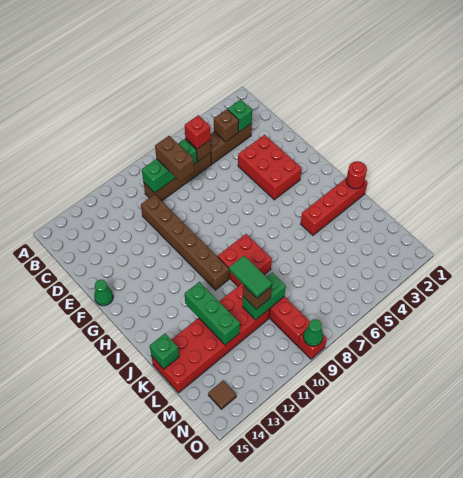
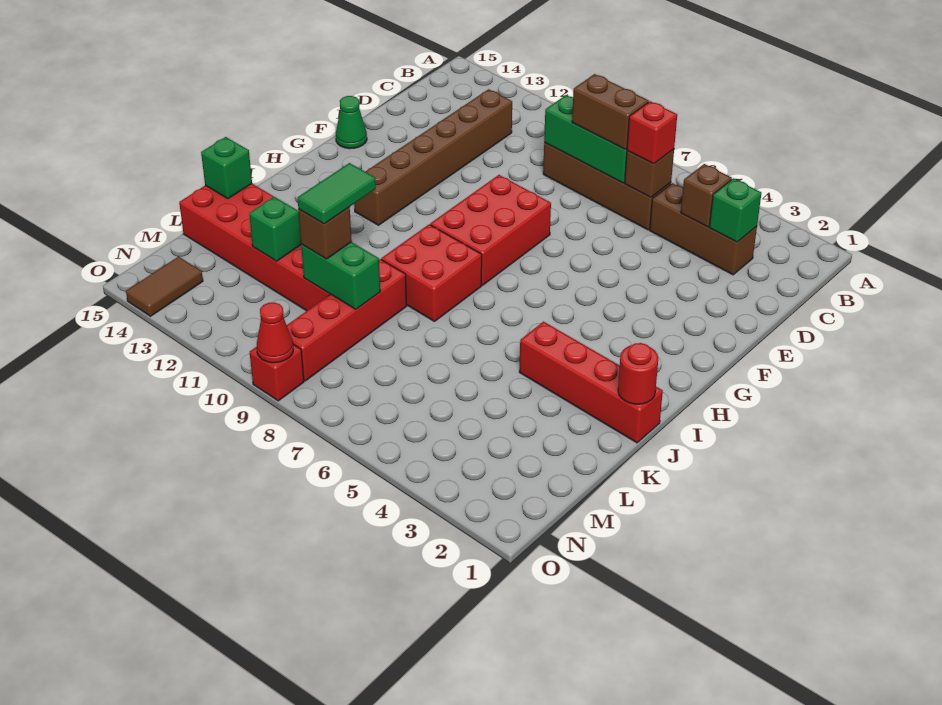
brown 1x2 brick [155,136,194,182] -> brown 1x2 brick turned to [572,74,649,150]
brown 1x6 brick [141,194,229,290] -> brown 1x6 brick moved to [354,89,512,225]
red 2x3 brick [238,135,302,200] -> red 2x3 brick moved to [430,175,551,285]
green 1x3 brick [185,282,240,345] -> green 1x1 brick [249,197,301,261]
brown 1x1 tile [208,381,236,409] -> brown 1x2 tile [126,257,203,316]
green 1x1 cone [303,319,323,346] -> red 1x1 cone [257,302,293,363]

